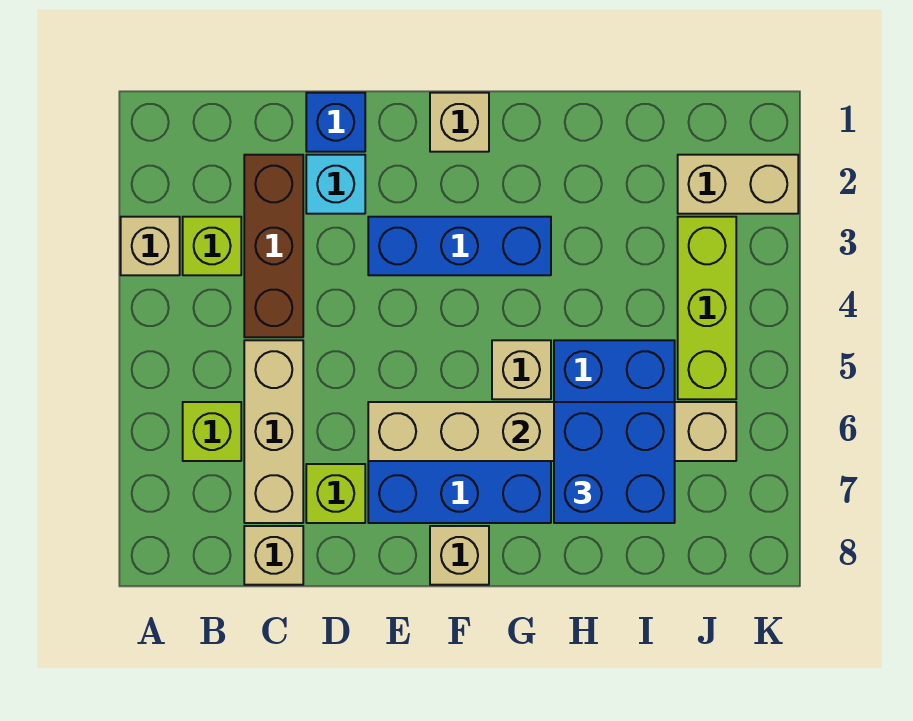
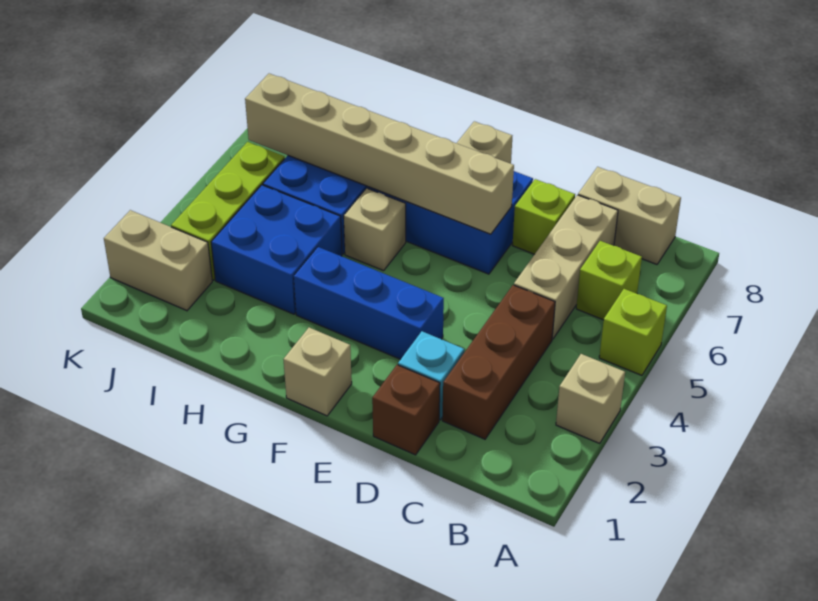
lime 1x1 brick [183,217,241,275] -> lime 1x1 brick moved to [599,289,667,375]
tan 1x1 brick [244,526,303,585] -> tan 1x2 brick [578,167,681,264]
blue 1x1 brick [306,93,365,152] -> brown 1x1 brick [372,365,440,455]
blue 2x2 brick [554,402,675,523] -> blue 2x2 brick moved to [211,185,342,314]

